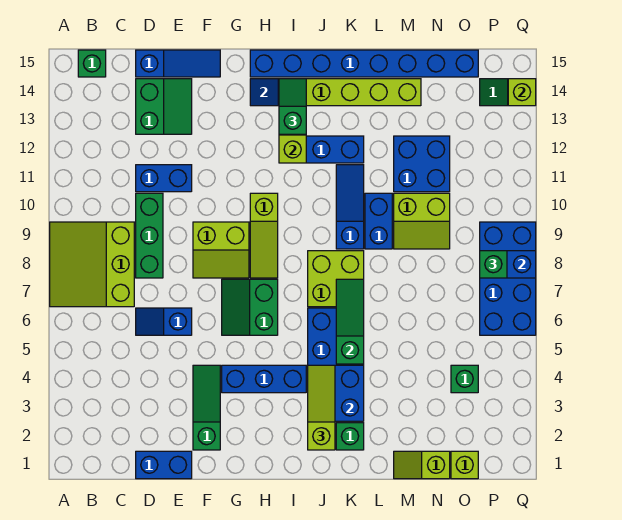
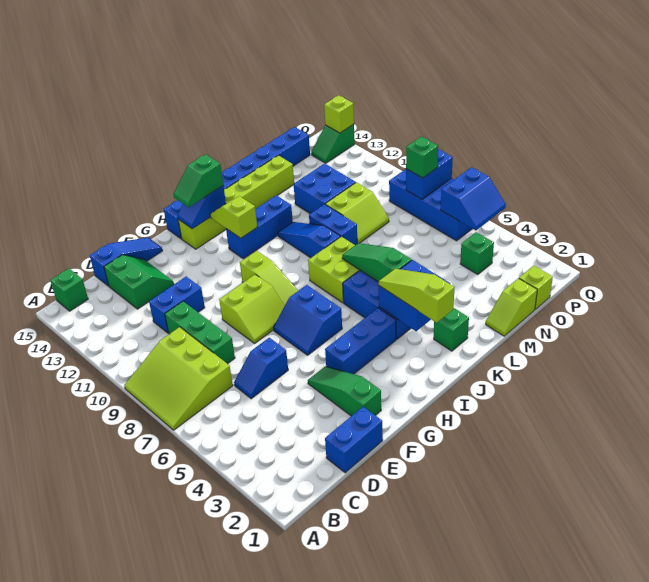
green 2x2 slope [222,279,278,335] -> blue 2x2 slope [273,285,342,355]
green 1x2 slope [279,79,306,134] -> green 1x2 slope turned to [174,154,223,207]
none -> blue 2x2 slope [441,167,506,230]

